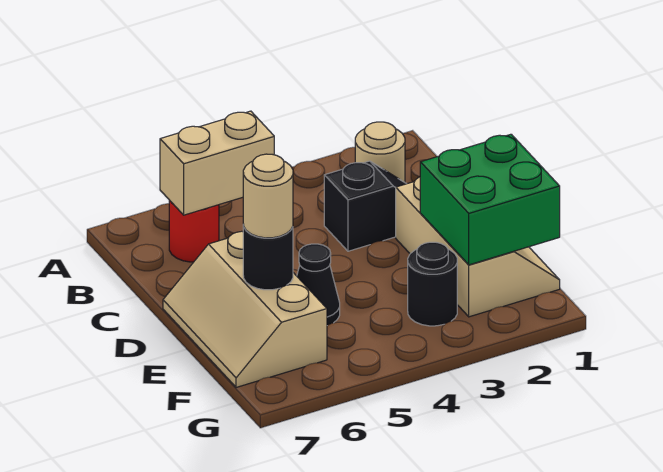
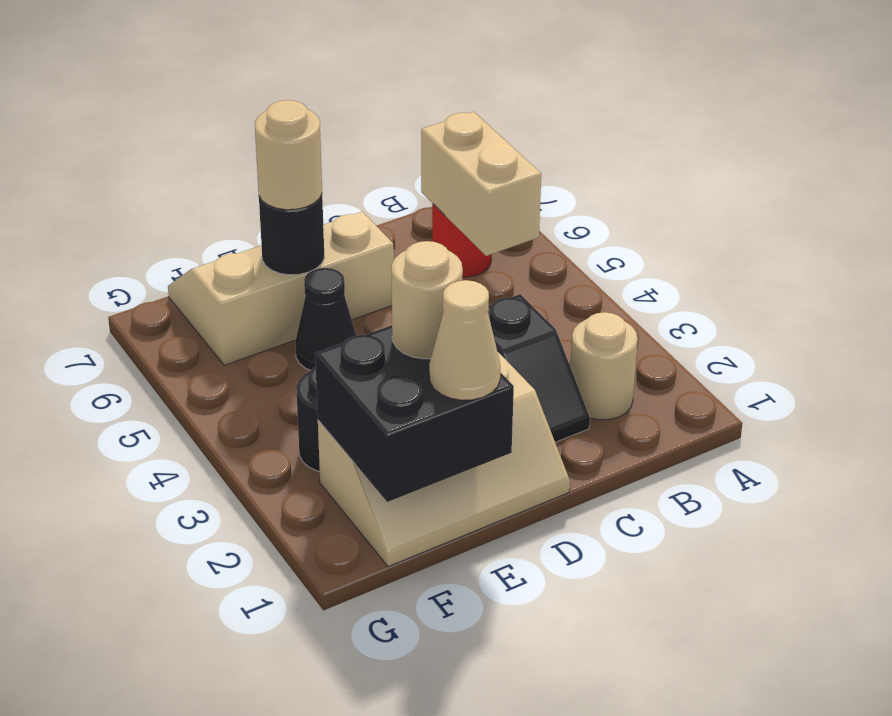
green 2x2 brick [420,134,560,265] -> black 2x2 brick [315,325,514,502]
none -> tan 1x1 cone [429,280,501,400]
none -> tan 1x1 round brick [391,241,463,359]

